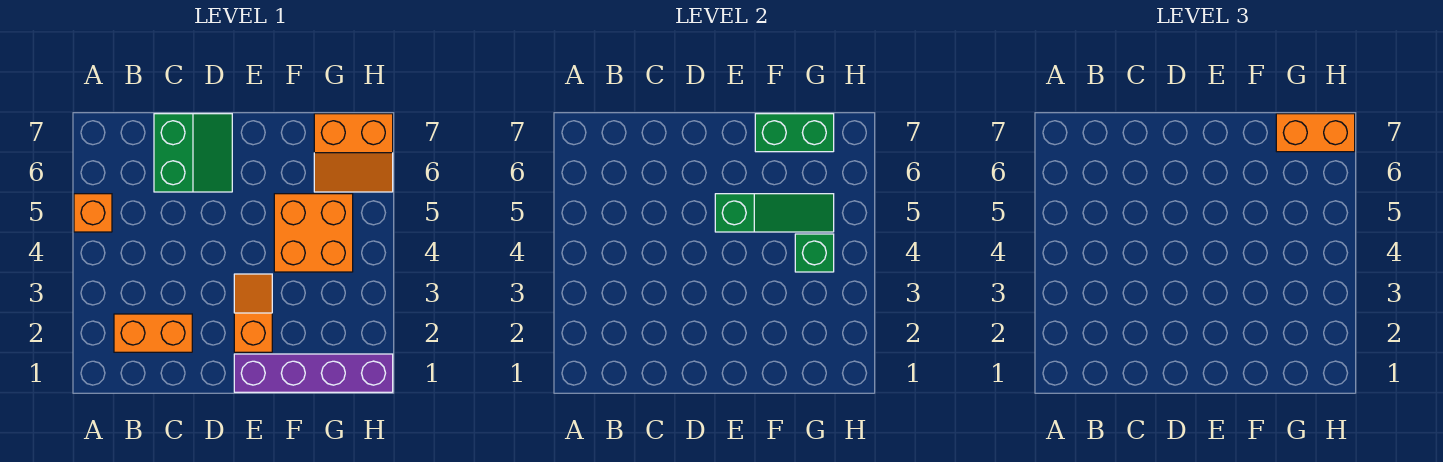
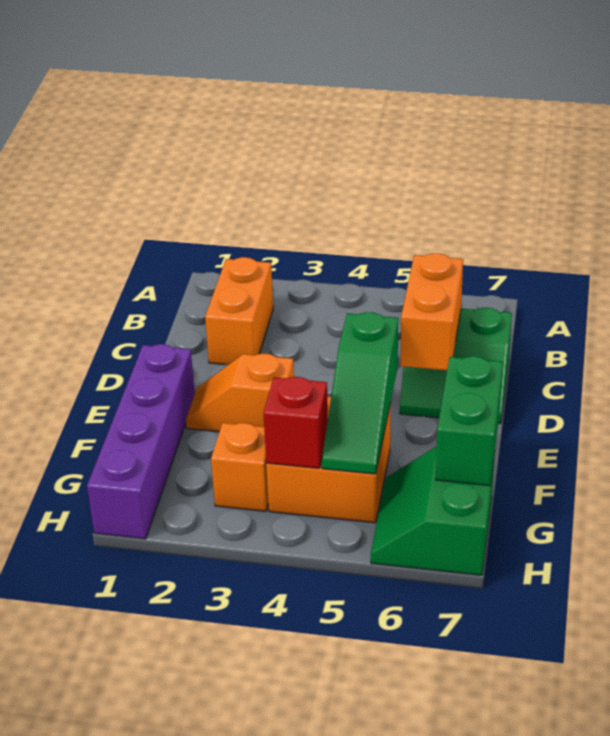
orange 1x1 brick [74,194,112,232] -> orange 1x1 brick moved to [211,423,269,511]
orange 1x2 slope [234,274,272,352] -> orange 1x2 slope turned to [186,354,294,432]
green 1x1 brick [795,234,834,272] -> red 1x1 brick [263,377,328,468]
orange 2x2 slope [314,114,393,192] -> green 2x2 slope [371,446,495,575]
orange 1x2 brick [1276,114,1355,152] -> orange 1x2 brick moved to [400,253,463,370]

